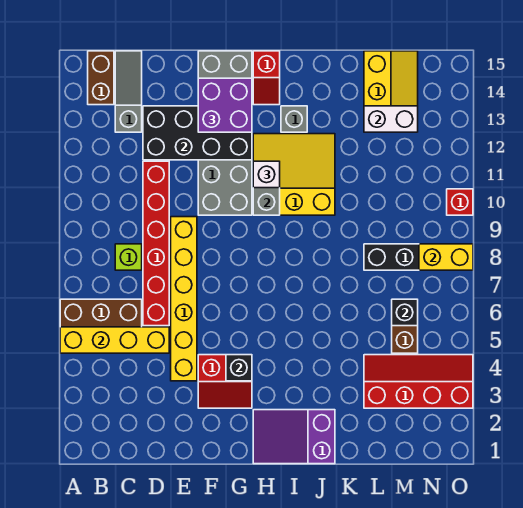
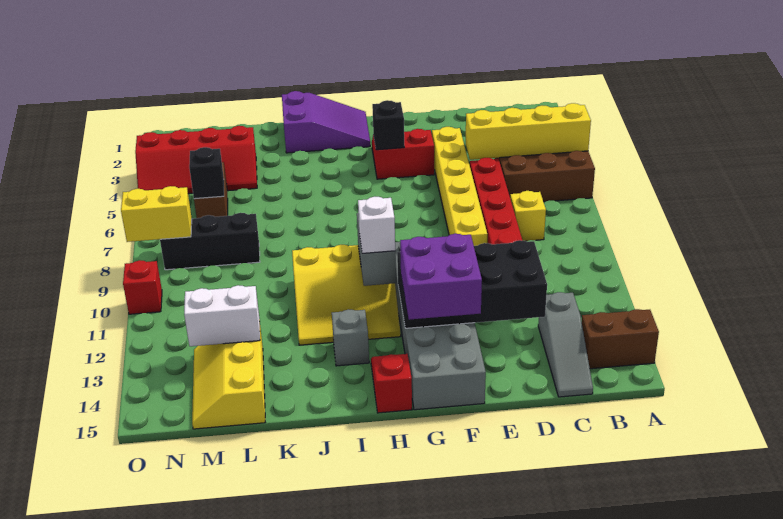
brown 1x2 brick [88,51,114,105] -> brown 1x2 brick turned to [581,309,659,369]
lime 1x1 brick [115,244,142,270] -> yellow 1x1 brick [510,191,546,241]

